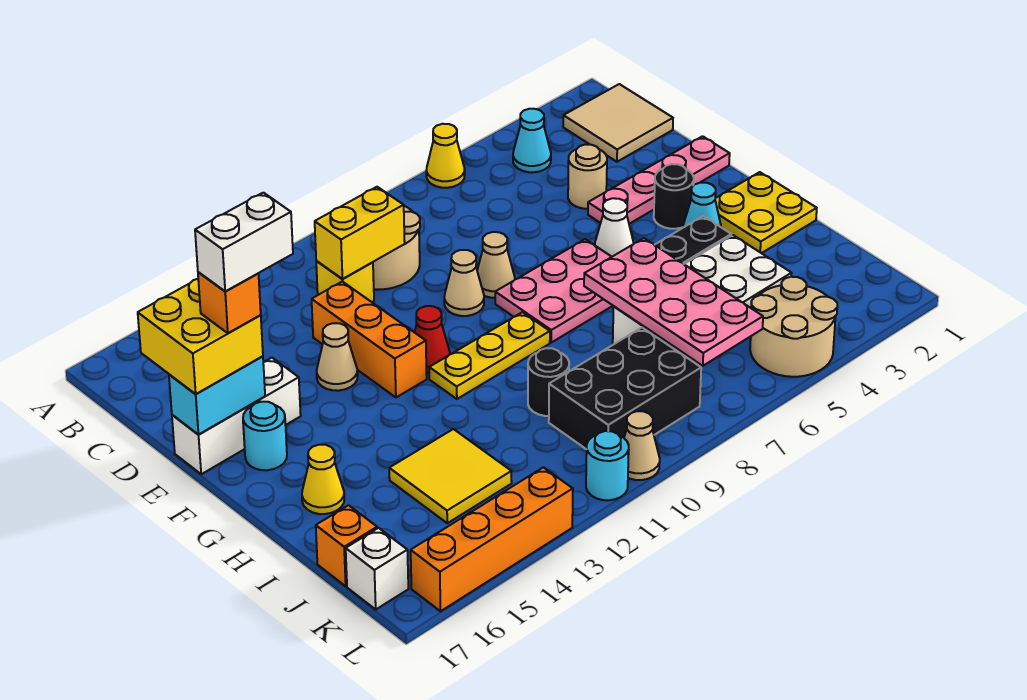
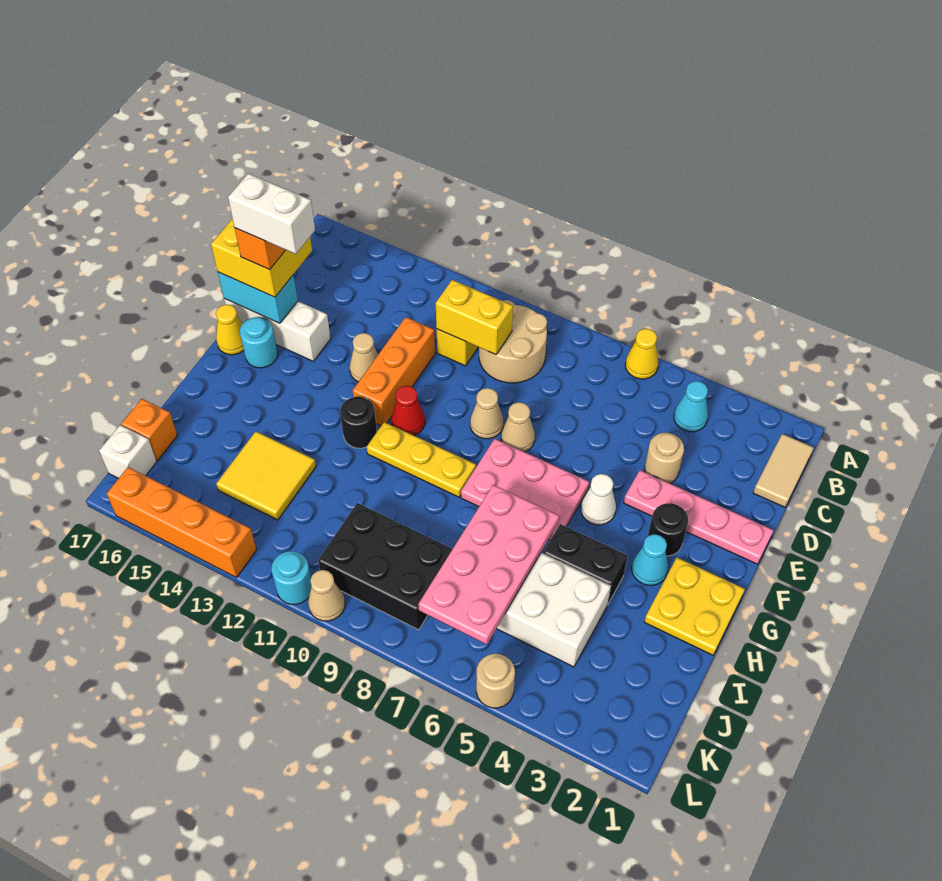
tan 2x2 tile [563,84,673,162] -> tan 1x2 tile [753,434,814,507]
yellow 1x1 cone [302,445,344,514] -> yellow 1x1 cone moved to [216,304,244,355]
black 1x1 round brick [528,348,569,416] -> black 1x1 round brick moved to [340,397,377,448]
tan 2x2 round brick [750,277,837,377] -> tan 1x1 round brick [476,654,515,708]

